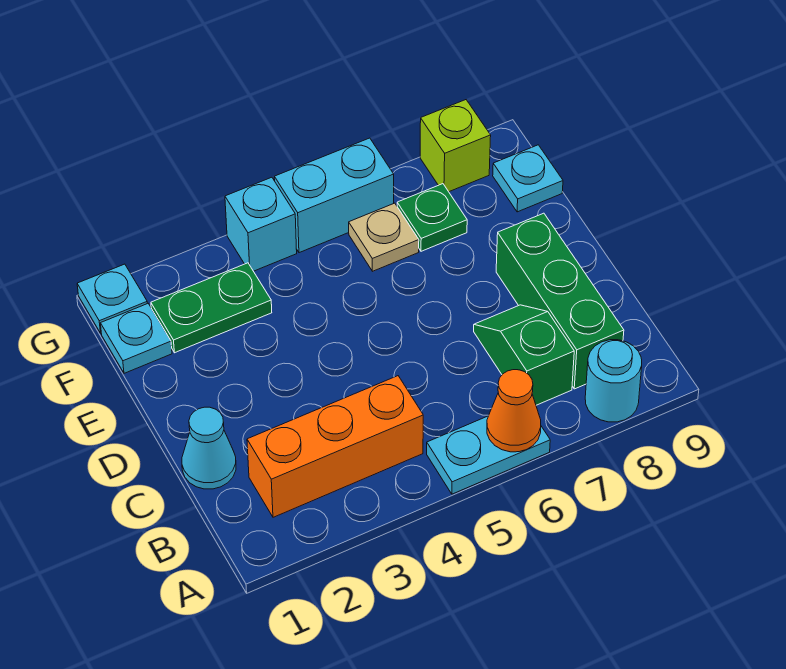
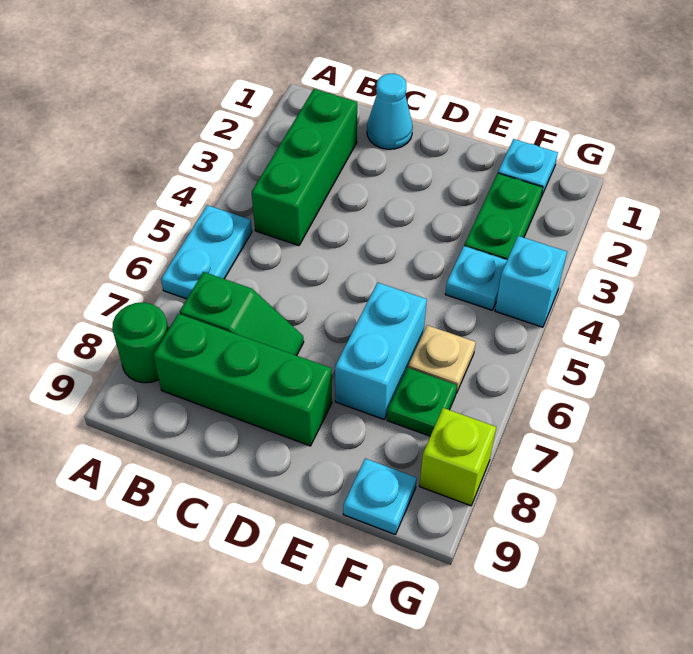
orange 1x1 cone [487,370,541,452] -> none
cyan 1x1 round brick [585,340,642,422] -> green 1x1 round brick [112,303,168,383]
orange 1x3 brick [247,376,423,517] -> green 1x3 brick [252,89,357,246]
cyan 1x1 plate [77,264,147,333] -> cyan 1x1 plate moved to [445,246,507,310]
cyan 1x2 brick [274,138,394,253] -> cyan 1x2 brick moved to [335,283,427,419]

